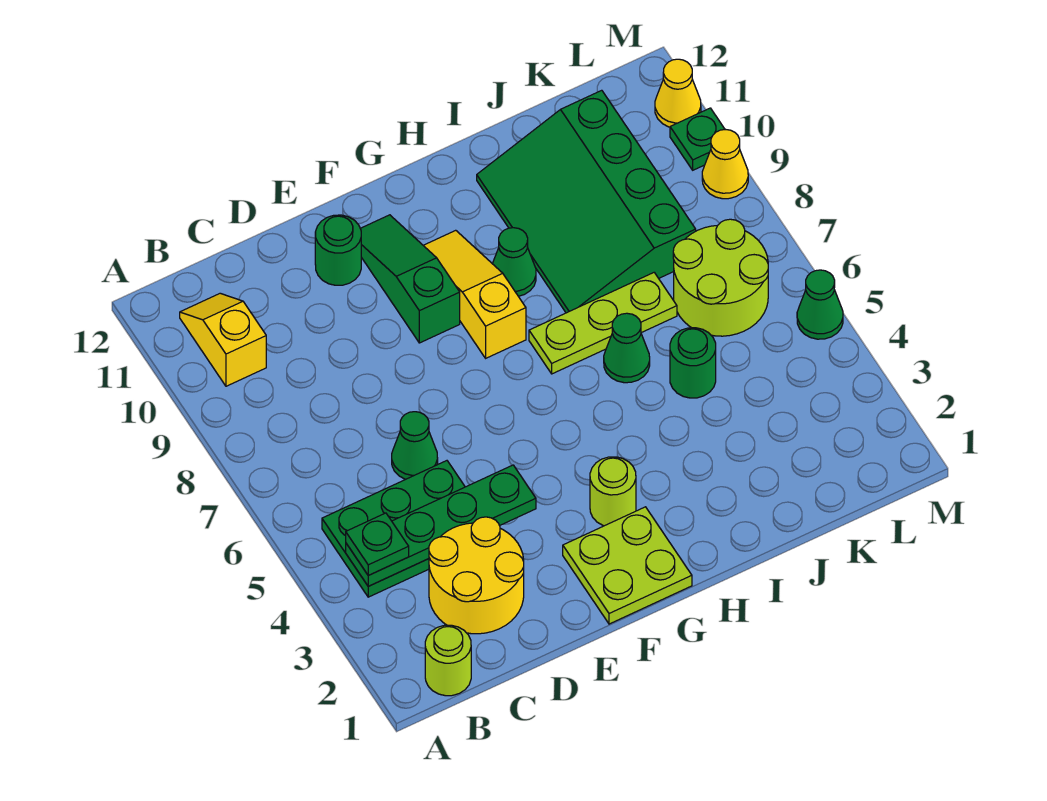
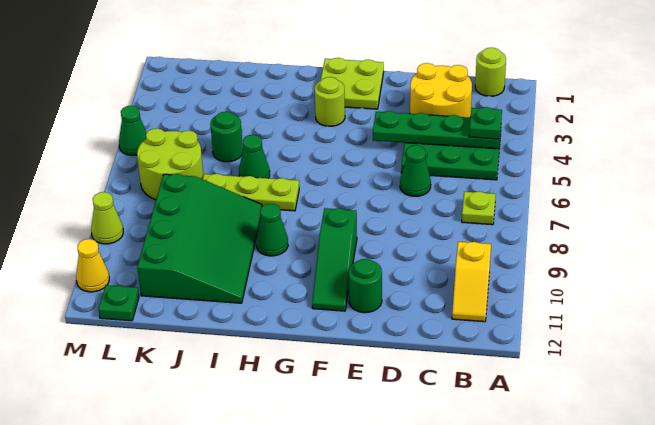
none -> lime 1x1 plate [462,191,496,225]
yellow 1x3 slope [423,230,526,358] -> none
yellow 1x1 cone [702,130,748,199] -> lime 1x1 cone [91,192,123,244]
green 1x1 plate [670,108,725,170] -> green 1x1 plate moved to [98,285,139,321]

